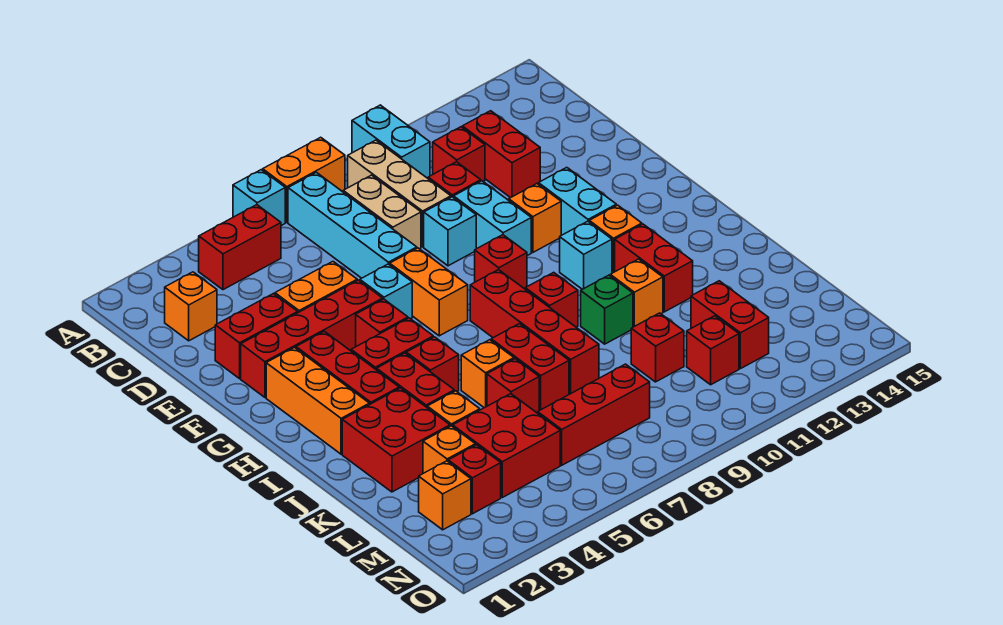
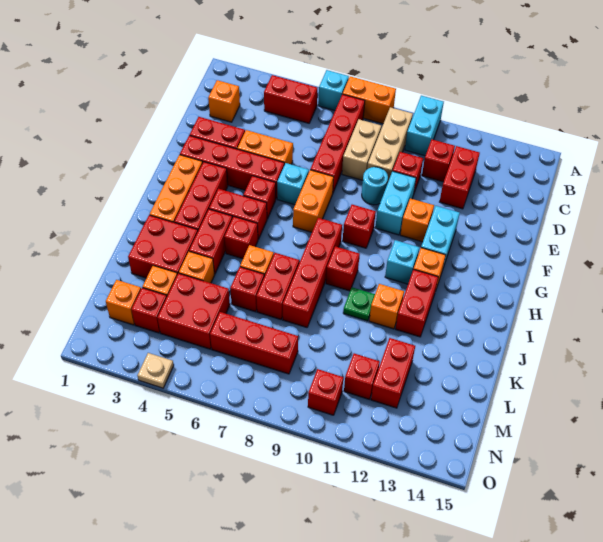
cyan 1x4 brick [288,172,417,278] -> red 1x4 brick [310,94,365,192]
cyan 1x1 brick [424,197,476,266] -> cyan 1x1 round brick [362,167,388,205]
green 1x1 brick [581,275,633,344] -> green 1x1 plate [343,287,375,321]
red 1x1 brick [631,313,684,382] -> red 1x1 brick moved to [308,369,343,415]
none -> tan 1x1 plate [137,353,174,388]

